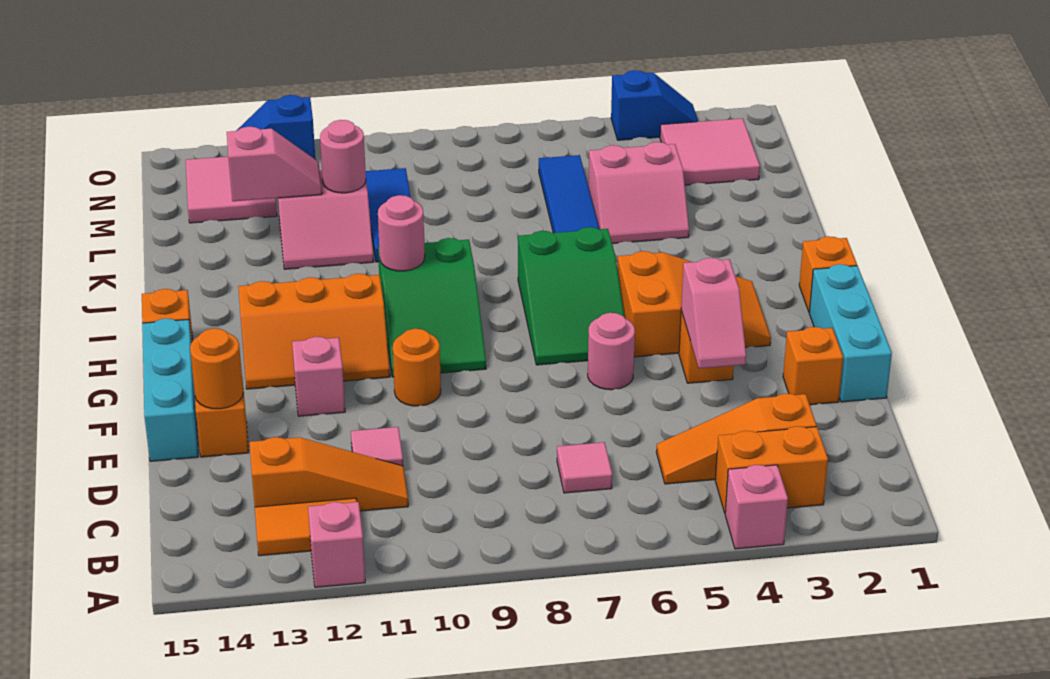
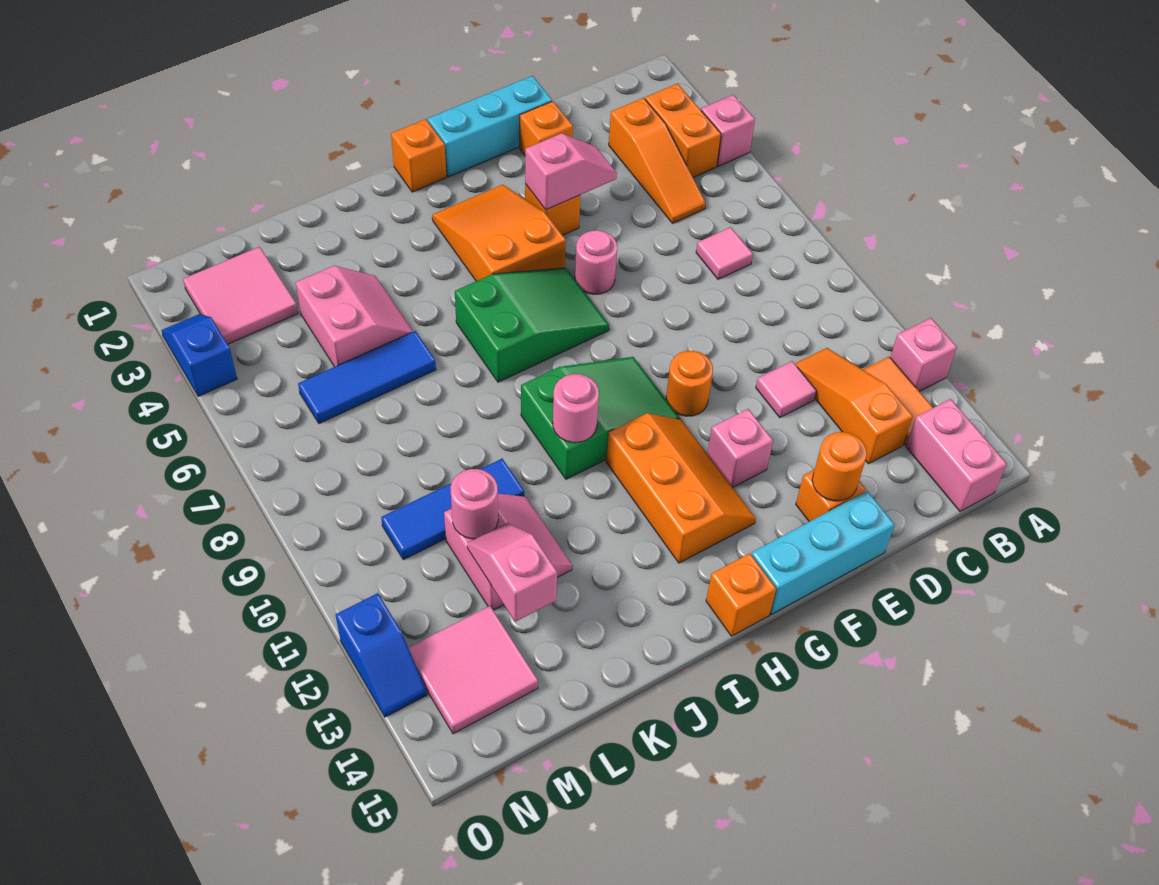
none -> pink 1x2 brick [906,399,1007,511]

